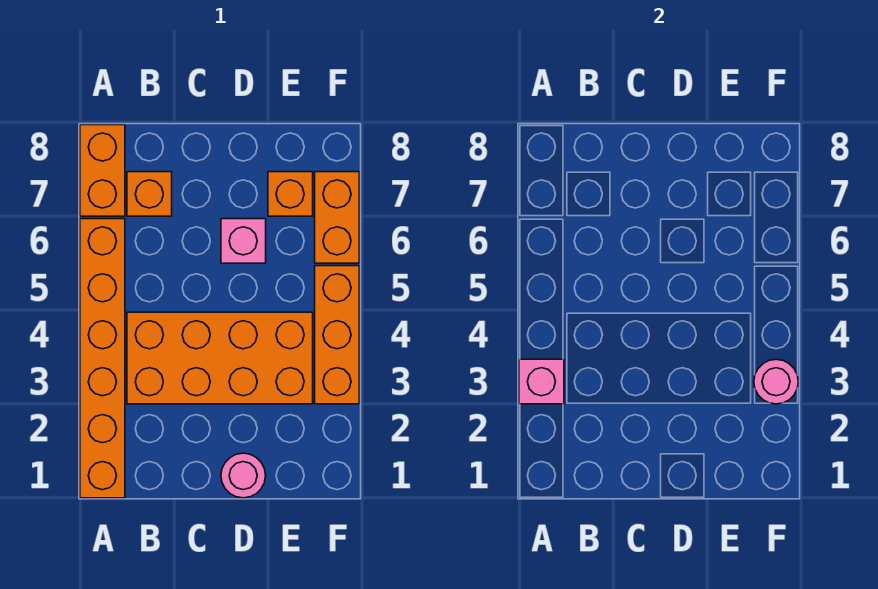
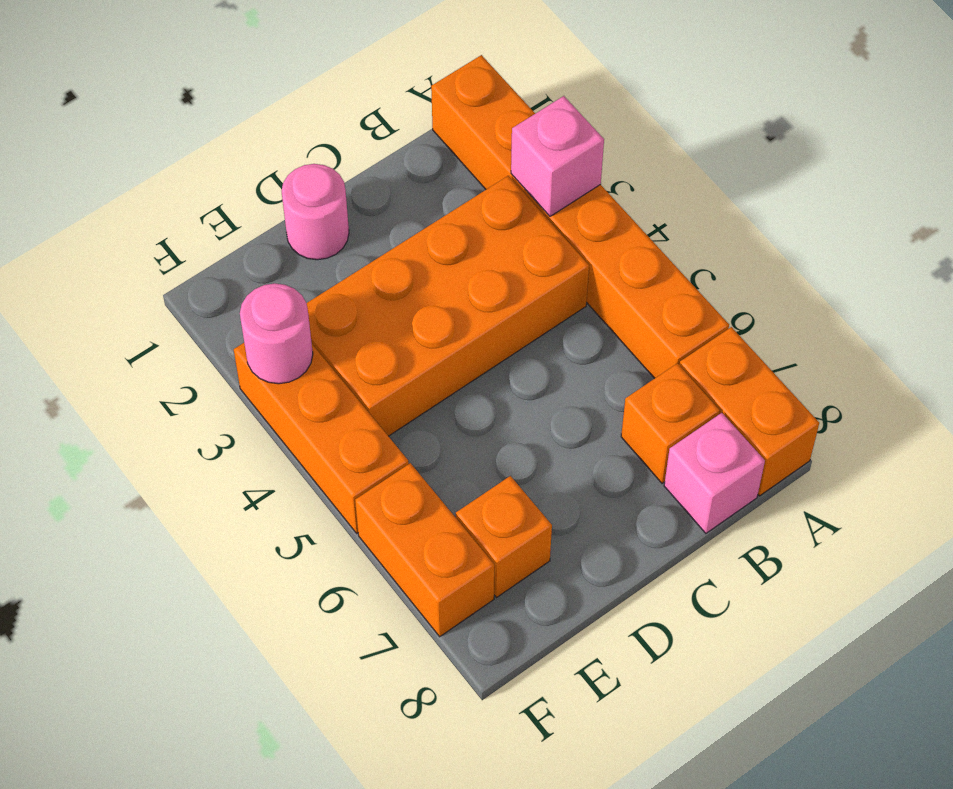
pink 1x1 brick [221,219,266,263] -> pink 1x1 brick moved to [664,413,765,533]

